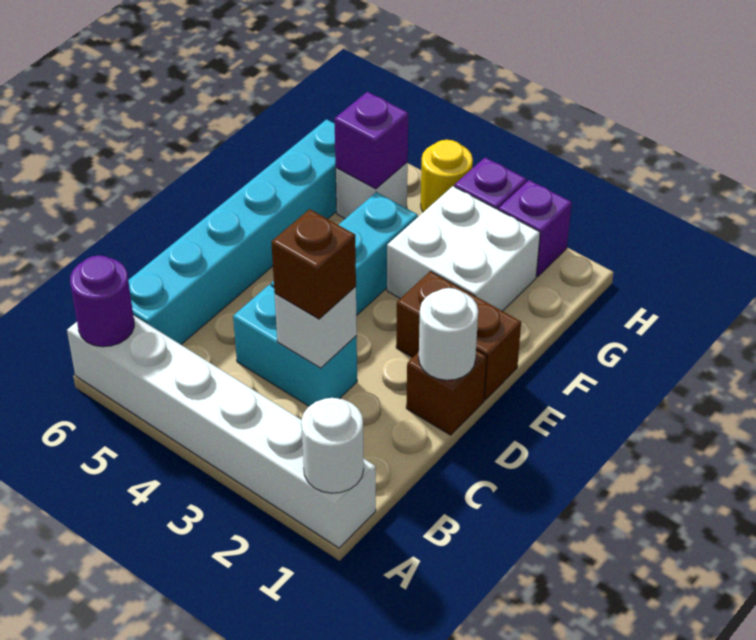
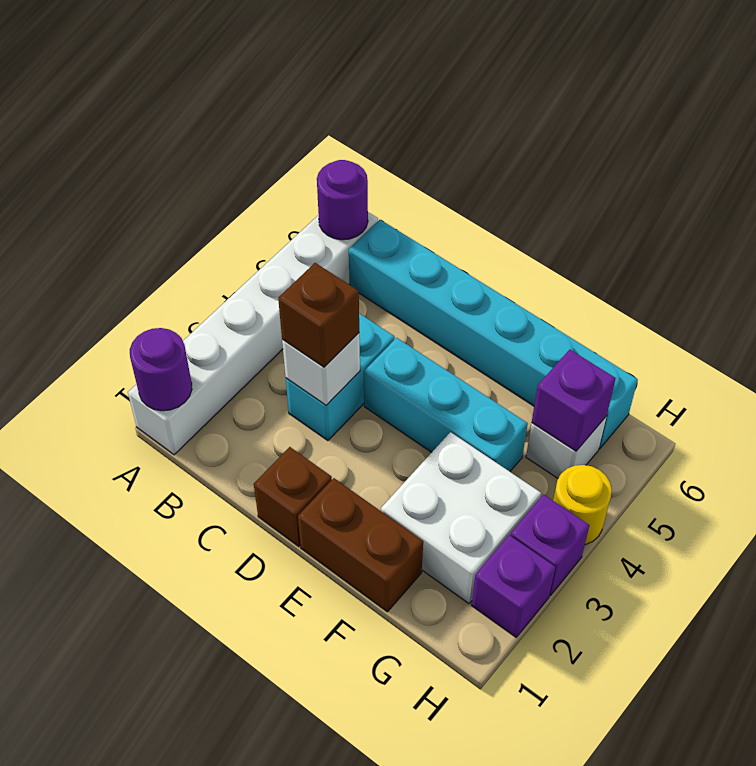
white 1x1 round brick [301,398,364,493] -> purple 1x1 round brick [130,328,192,411]
white 1x1 round brick [419,288,478,380] -> none
brown 1x2 brick [396,271,521,400] -> brown 1x2 brick turned to [298,478,423,612]

